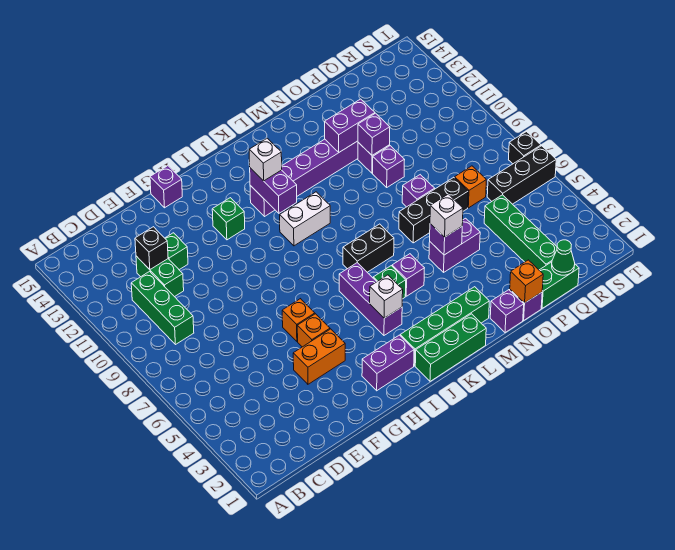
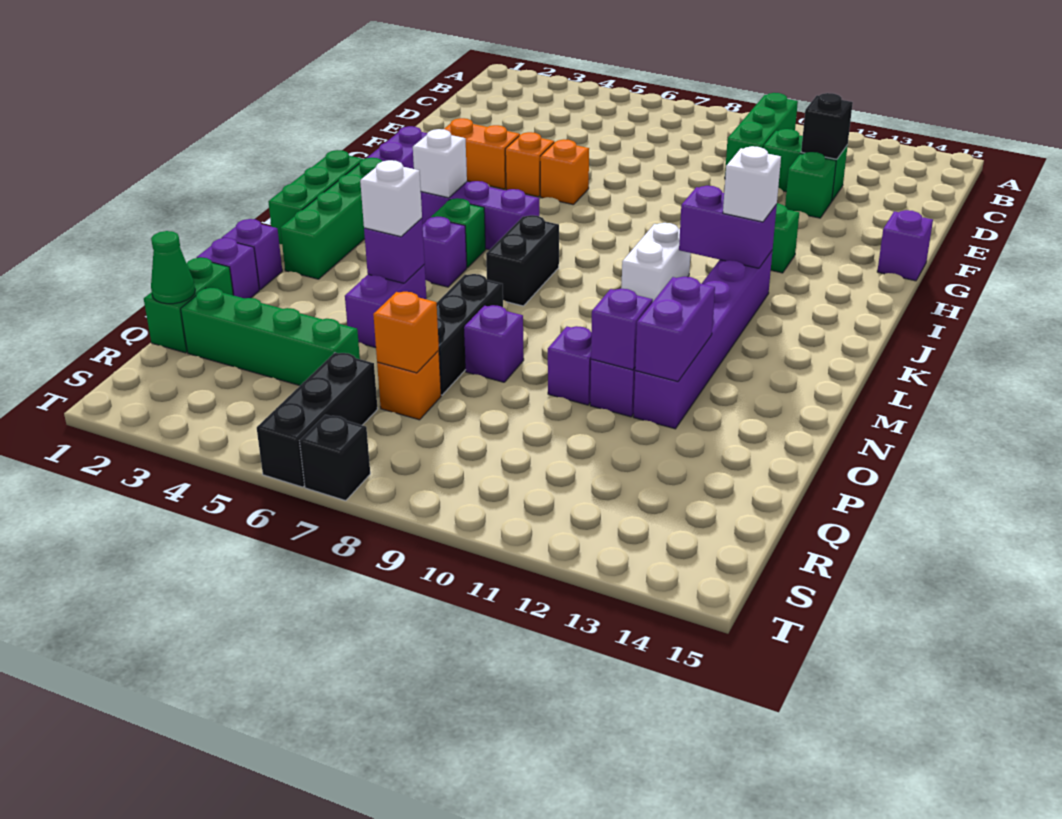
green 1x3 brick [131,271,194,345] -> green 1x3 brick turned to [725,93,798,176]
orange 1x2 brick [293,329,345,384] -> orange 1x2 brick turned to [444,118,520,189]
orange 1x1 brick [510,260,543,303] -> orange 1x1 brick moved to [373,292,439,373]

